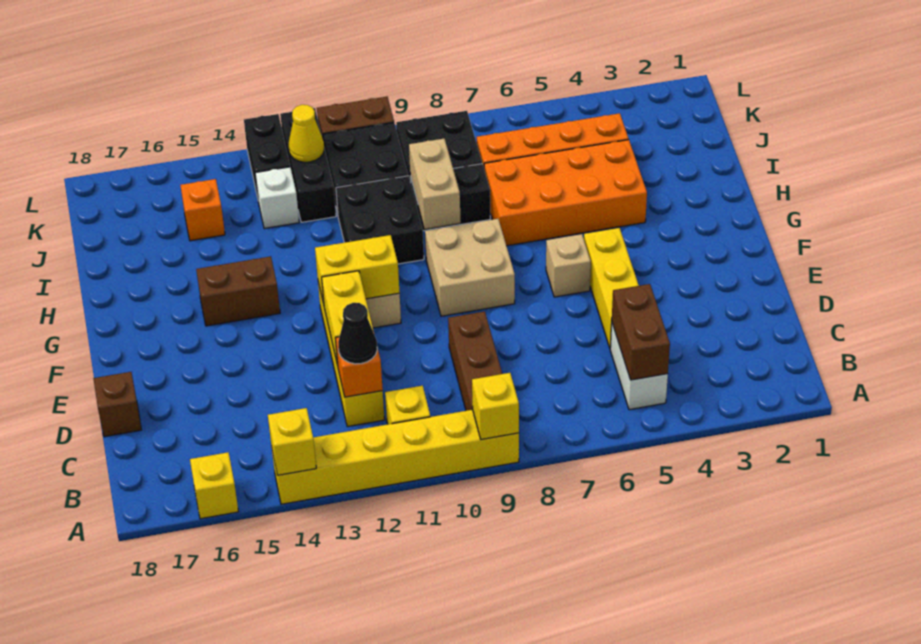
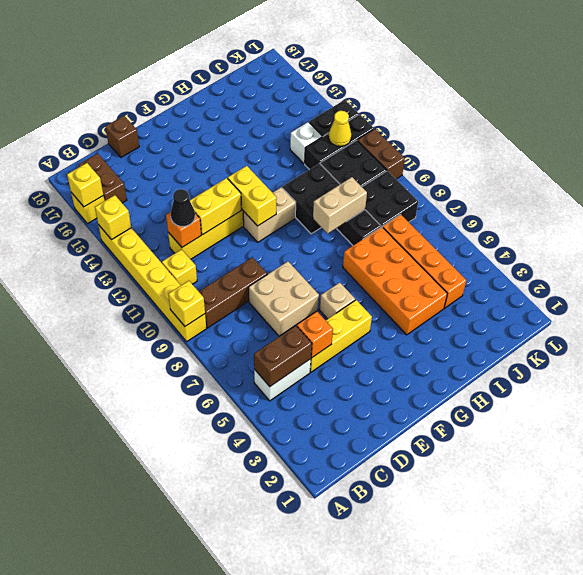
none -> yellow 1x1 brick [67,163,103,207]
tan 2x2 brick [425,219,515,316] -> tan 2x2 brick moved to [249,261,319,336]
brown 1x2 brick [196,256,280,326] -> brown 1x2 brick moved to [78,153,127,203]
orange 1x1 brick [180,179,225,241] -> orange 1x1 brick moved to [297,311,333,357]

